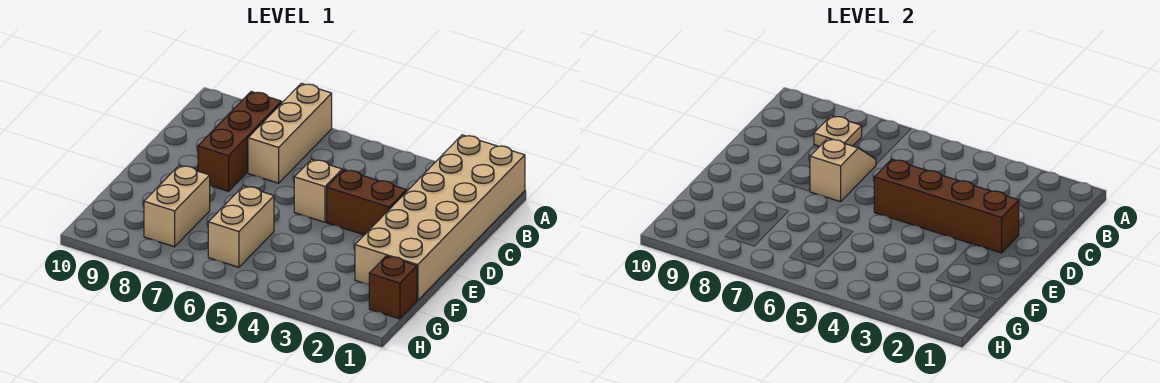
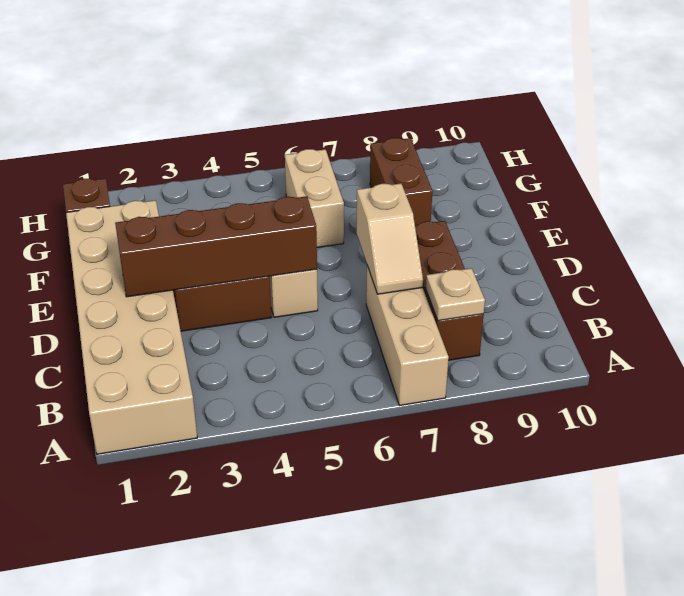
tan 1x2 brick [144,165,210,247] -> brown 1x2 brick [370,138,432,225]

